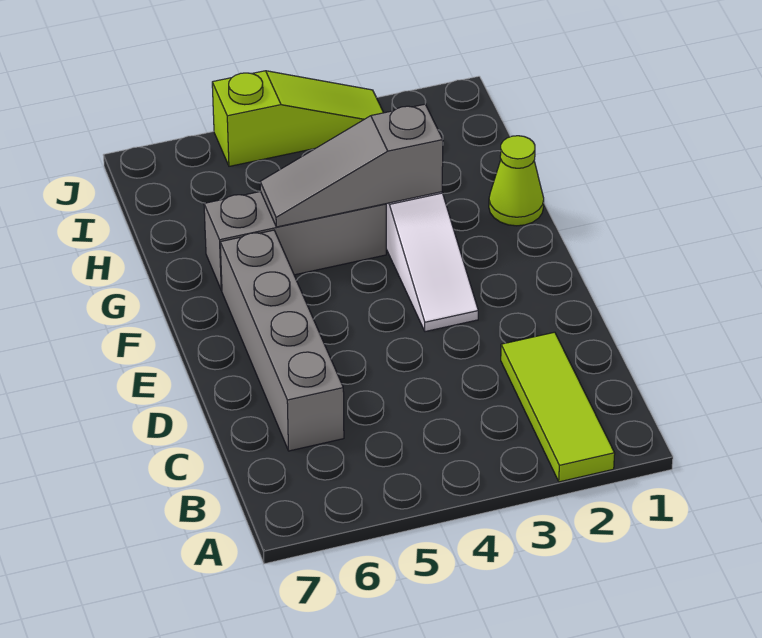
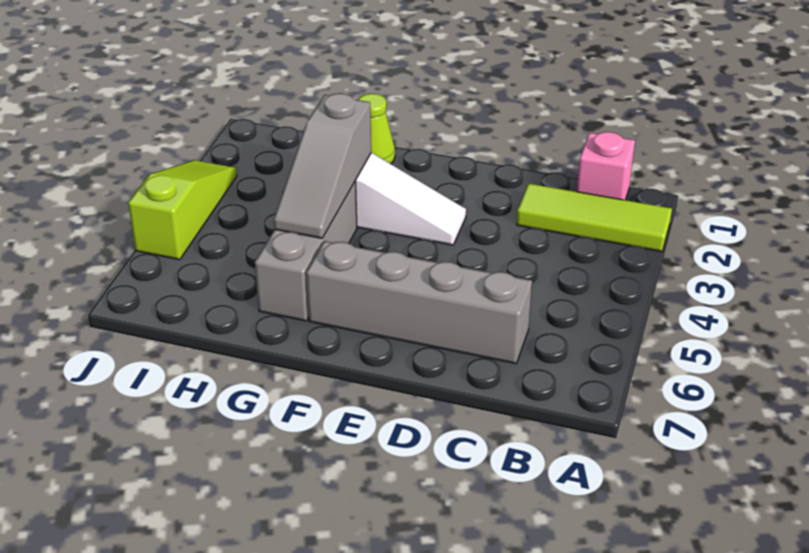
none -> pink 1x1 brick [577,132,635,200]

